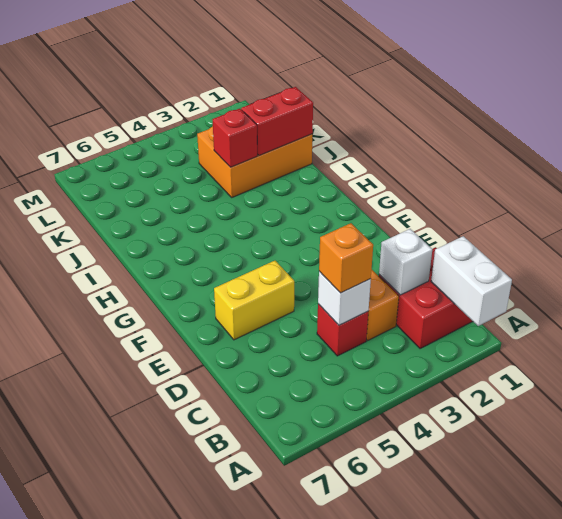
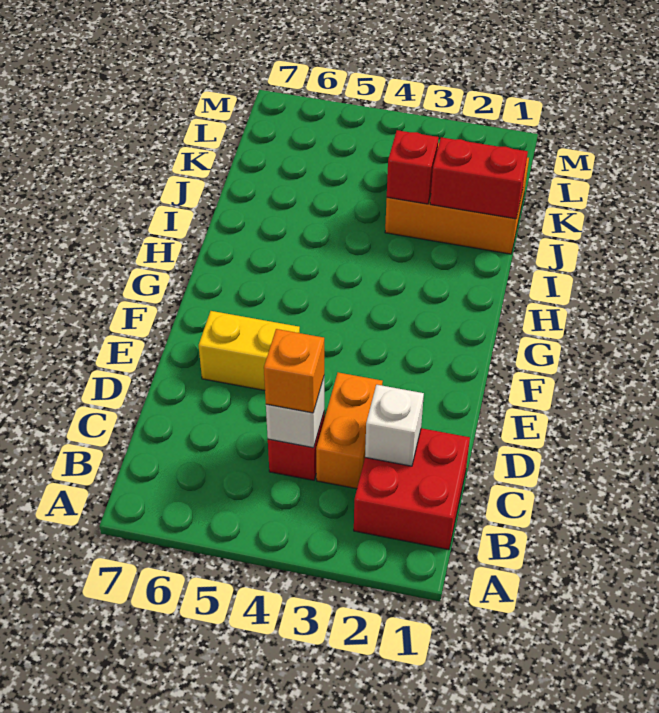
white 1x2 brick [431,236,512,326] -> none

